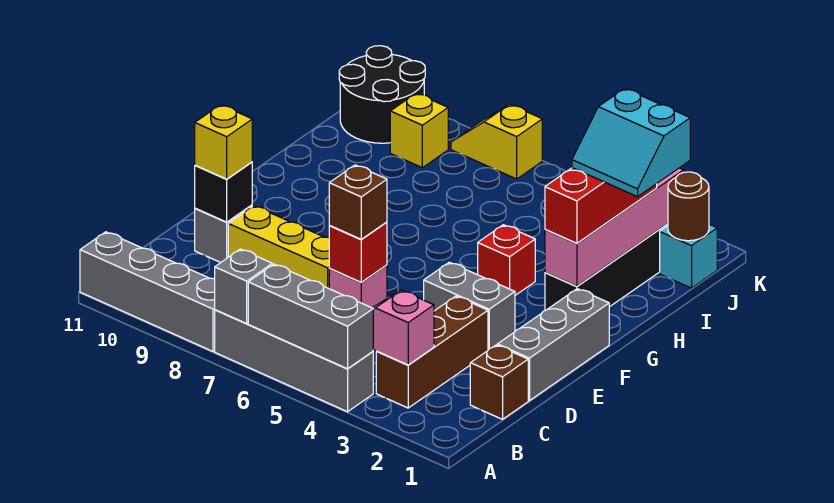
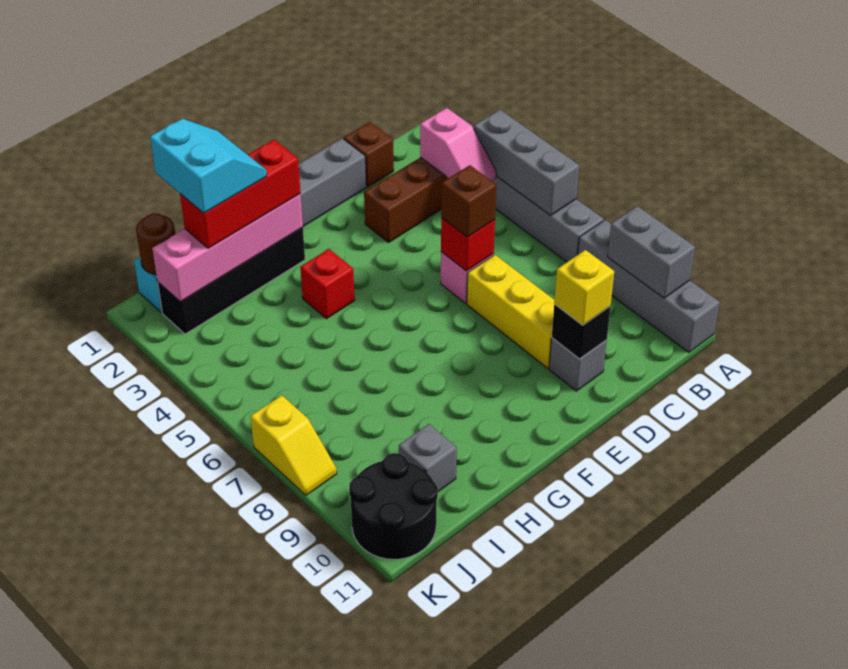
grey 1x1 brick [215,249,272,324] -> grey 1x1 brick moved to [399,424,457,491]
grey 1x2 brick [424,262,515,350] -> grey 1x2 brick moved to [608,206,695,298]
yellow 1x1 brick [390,93,448,168] -> none

